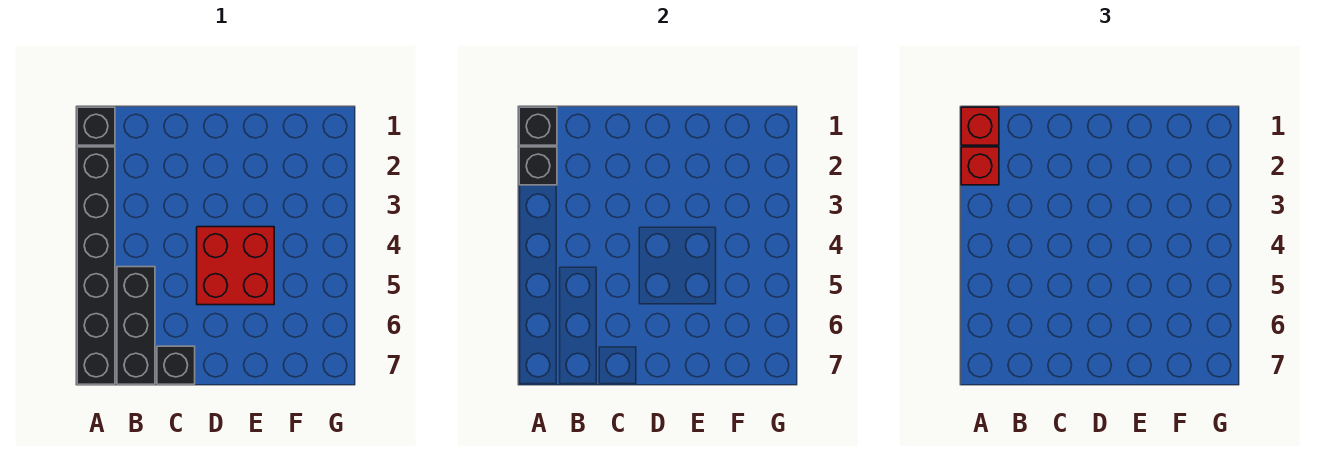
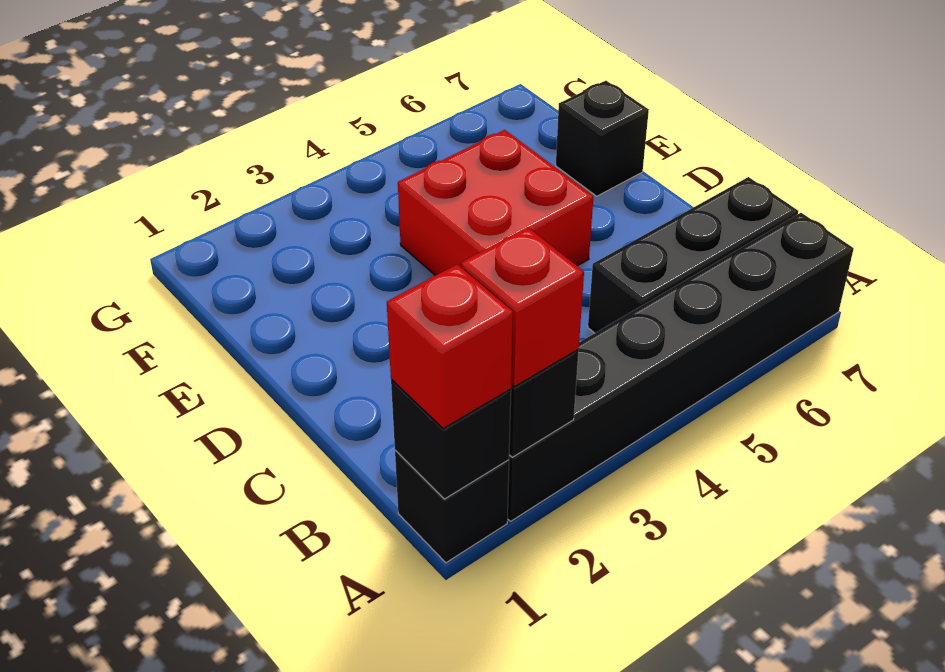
black 1x1 brick [157,346,195,384] -> black 1x1 brick moved to [556,81,649,196]

